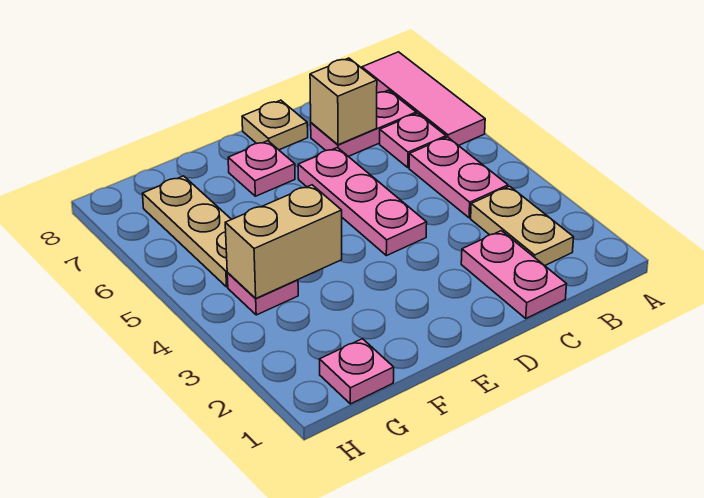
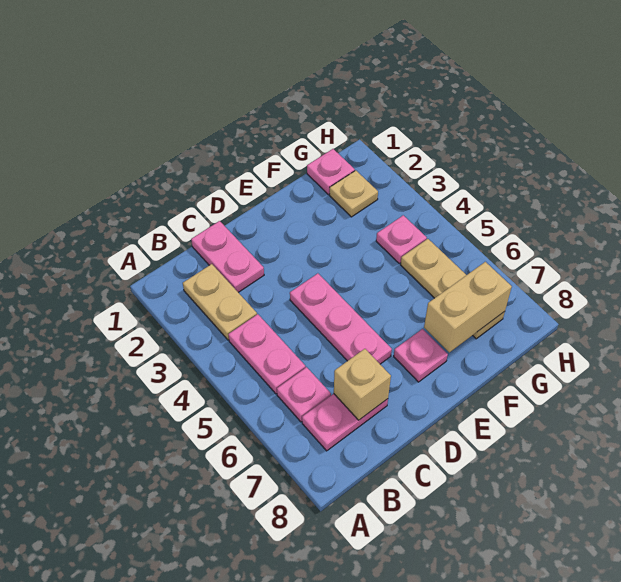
pink 1x3 tile [362,52,485,146] -> none
tan 1x1 plate [242,100,308,150] -> tan 1x1 plate moved to [329,170,378,217]
tan 1x2 brick [225,185,342,299] -> tan 1x2 brick moved to [424,262,512,352]

